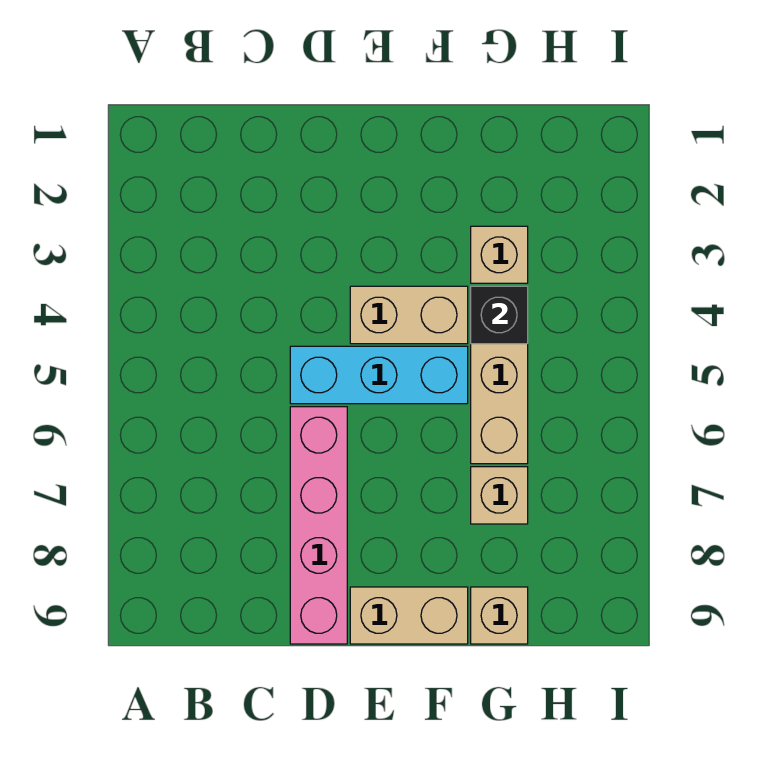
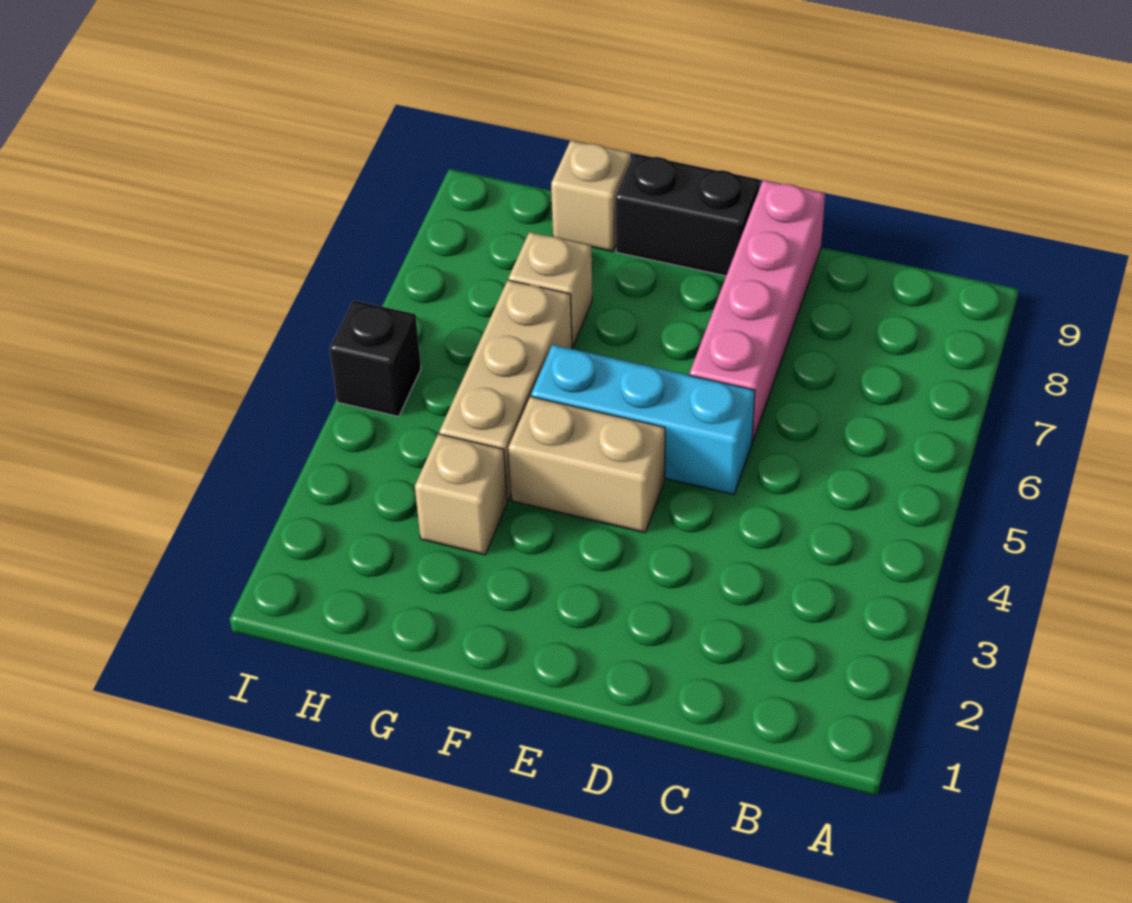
tan 1x2 brick [350,587,468,644] -> black 1x2 brick [615,154,760,276]
black 1x1 brick [471,286,528,344] -> black 1x1 brick moved to [330,300,421,417]

